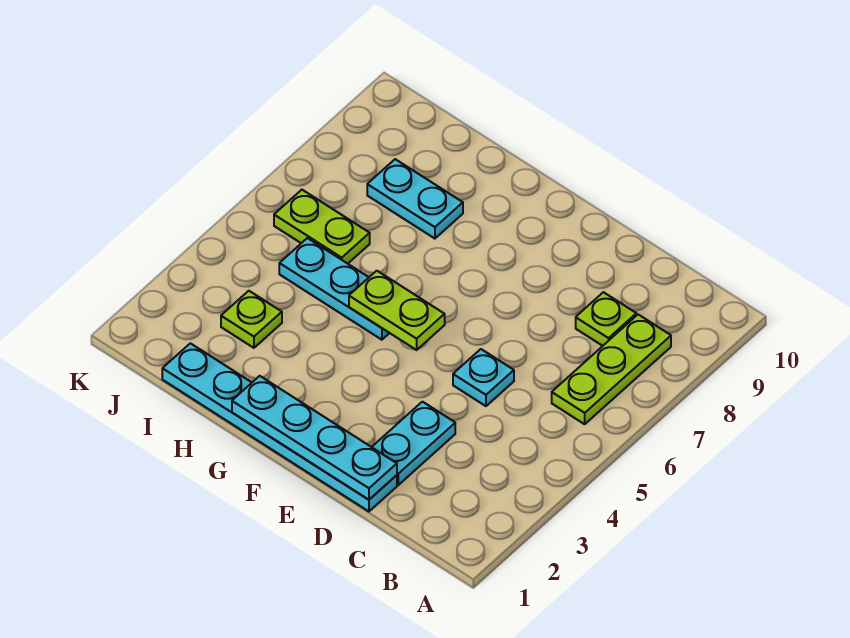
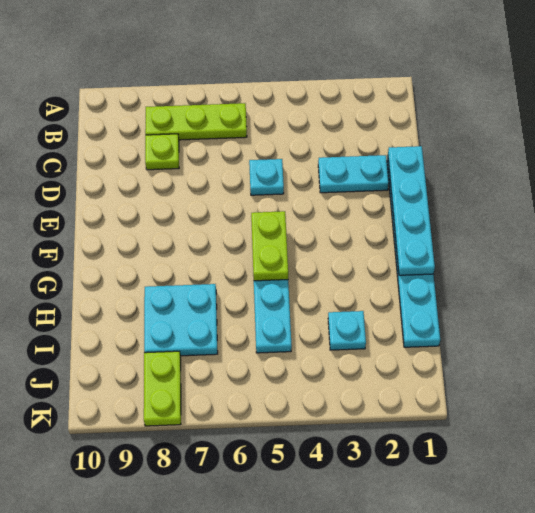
cyan 1x2 plate [367,159,463,239] -> cyan 2x2 plate [144,284,218,356]
lime 1x1 plate [221,291,282,348] -> cyan 1x1 plate [328,311,366,350]
lime 1x2 plate [274,190,370,264] -> lime 1x2 plate moved to [144,351,181,426]

